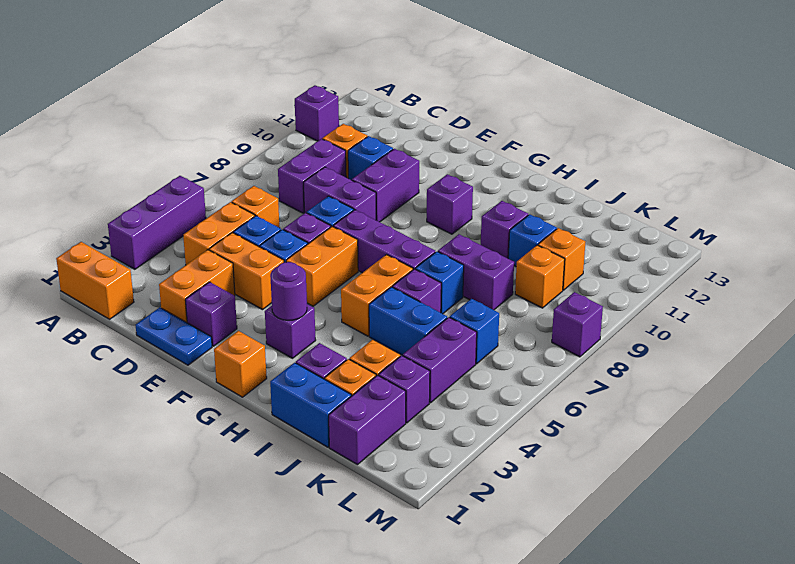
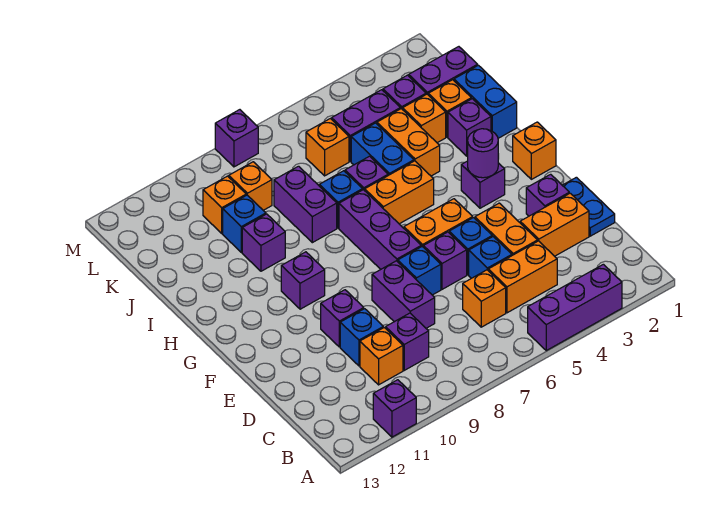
orange 1x2 brick [56,242,134,319] -> orange 1x2 brick moved to [377,109,440,176]
purple 1x2 brick [278,139,346,213] -> purple 1x1 brick [386,313,429,370]
purple 1x2 brick [352,149,419,222] -> purple 1x1 brick [321,290,364,347]
blue 1x1 brick [450,299,499,364] -> orange 1x1 brick [306,119,349,176]

